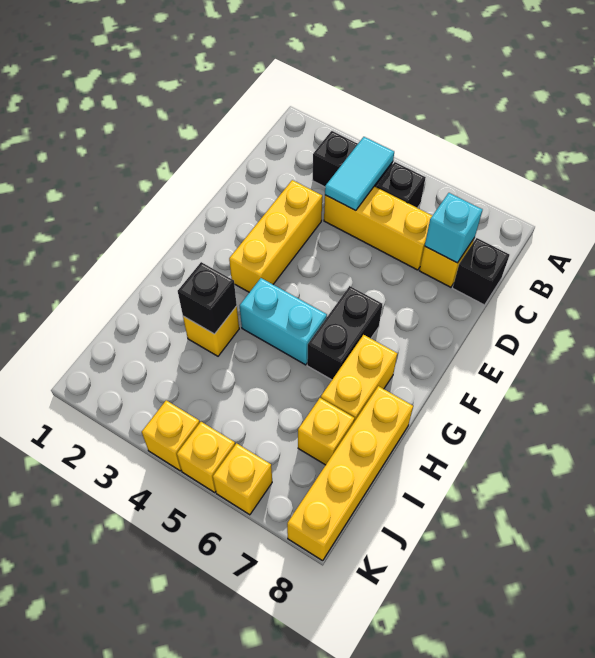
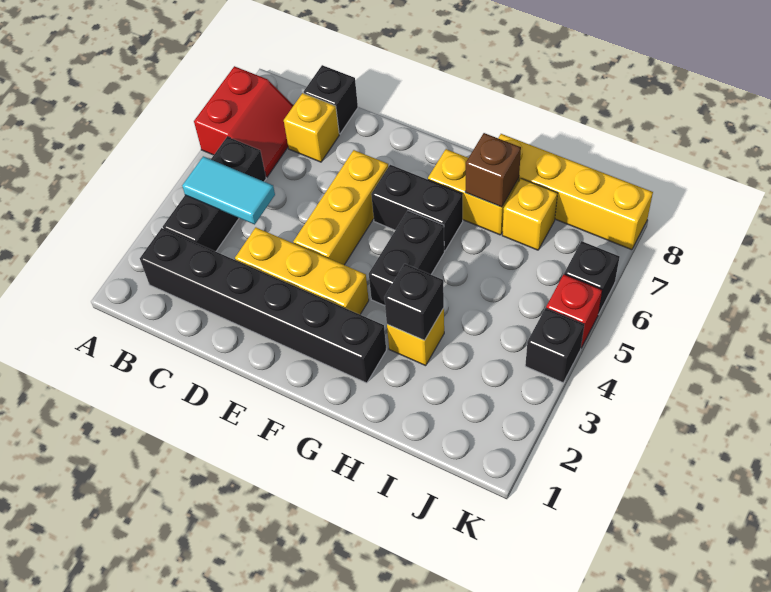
none -> red 2x2 slope [194,66,294,177]
none -> black 1x6 brick [140,228,386,383]
yellow 1x3 brick [324,186,432,270] -> yellow 1x3 brick moved to [293,150,388,265]
cyan 1x1 brick [425,193,483,263] -> none
cyan 1x2 brick [240,278,327,365] -> black 1x2 brick [369,211,444,306]
none -> brown 1x1 brick [465,133,521,207]
yellow 1x1 brick [142,400,200,471] -> black 1x1 brick [525,308,584,383]
yellow 1x1 brick [177,422,235,492] -> red 1x1 brick [546,274,602,348]
yellow 1x1 brick [213,443,272,515] -> black 1x1 brick [564,241,620,314]

